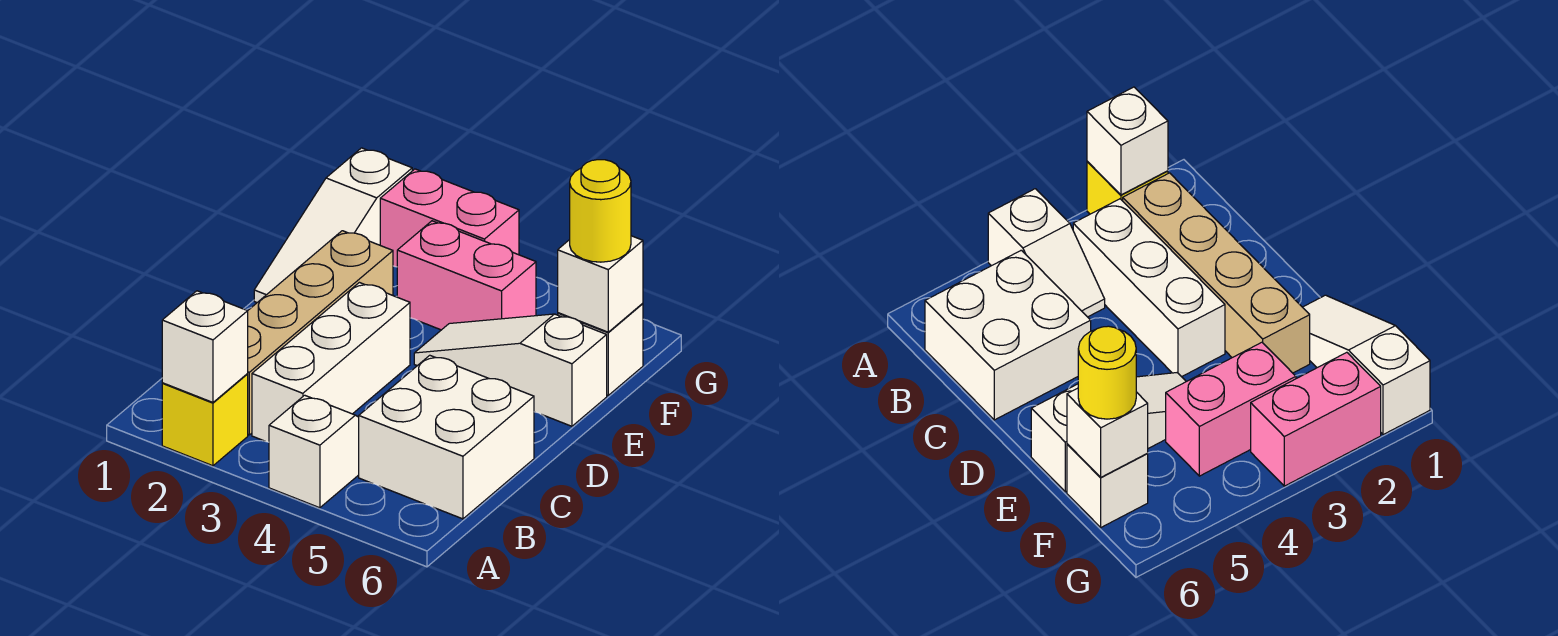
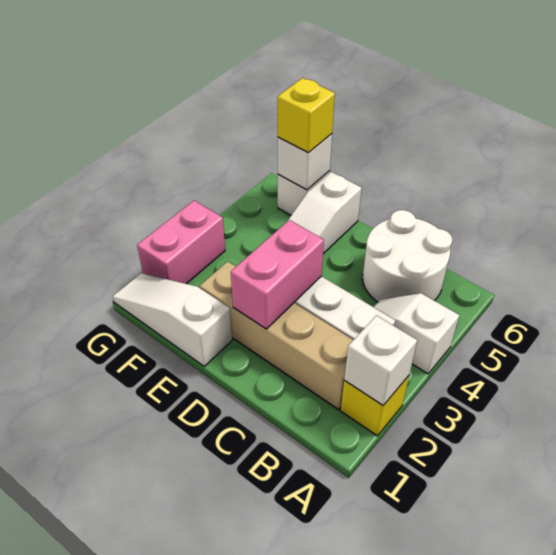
white 2x2 brick [359,355,534,519] -> white 2x2 round brick [363,210,452,302]
white 1x3 slope [254,148,412,302] -> white 1x3 slope turned to [113,273,232,366]
pink 1x2 brick [397,221,536,330] -> pink 1x2 brick moved to [231,220,324,329]
yellow 1x1 round brick [570,160,631,262] -> yellow 1x1 brick [278,78,335,153]

